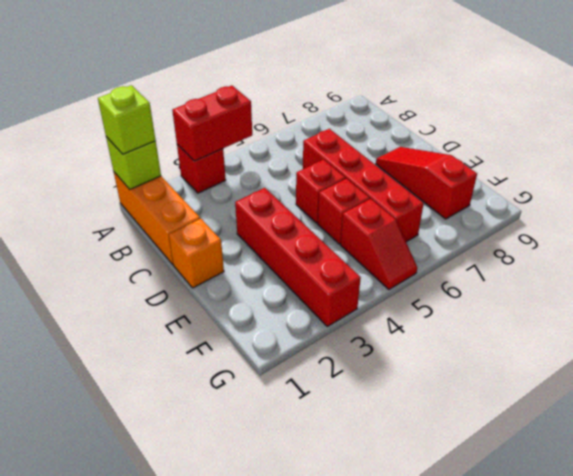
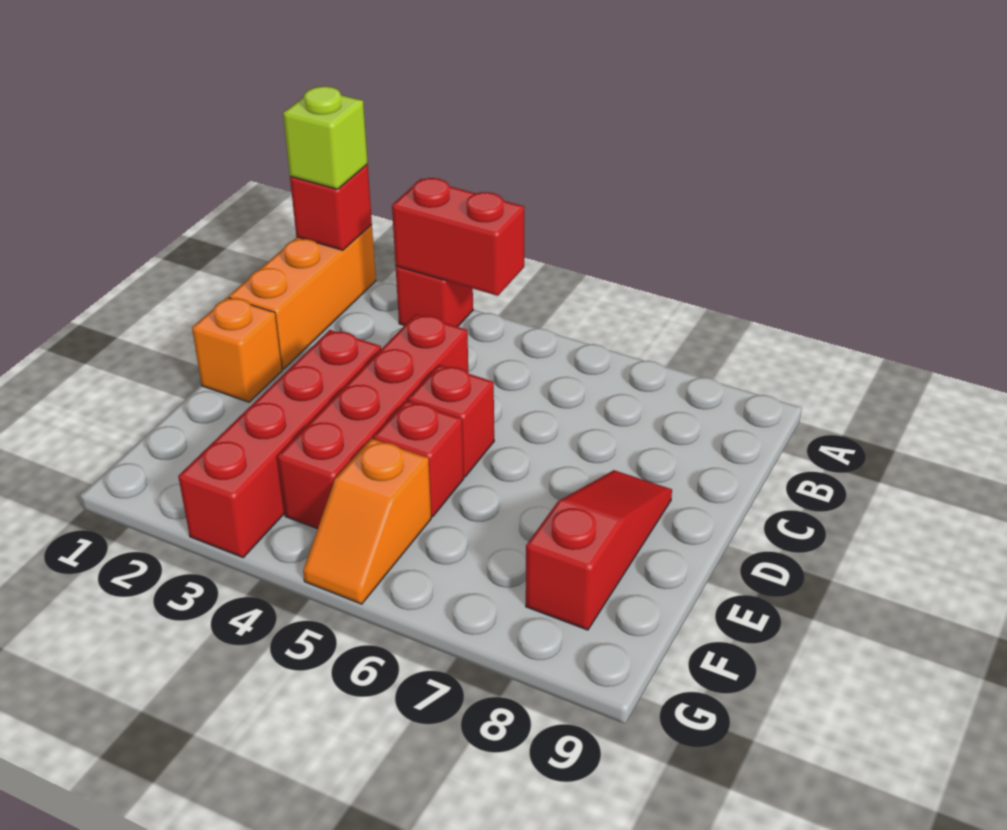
lime 1x1 brick [106,137,161,189] -> red 1x1 brick [290,165,372,250]
red 1x4 brick [303,129,424,242] -> red 1x4 brick moved to [277,314,468,529]
red 1x2 slope [340,199,417,289] -> orange 1x2 slope [303,439,431,604]

